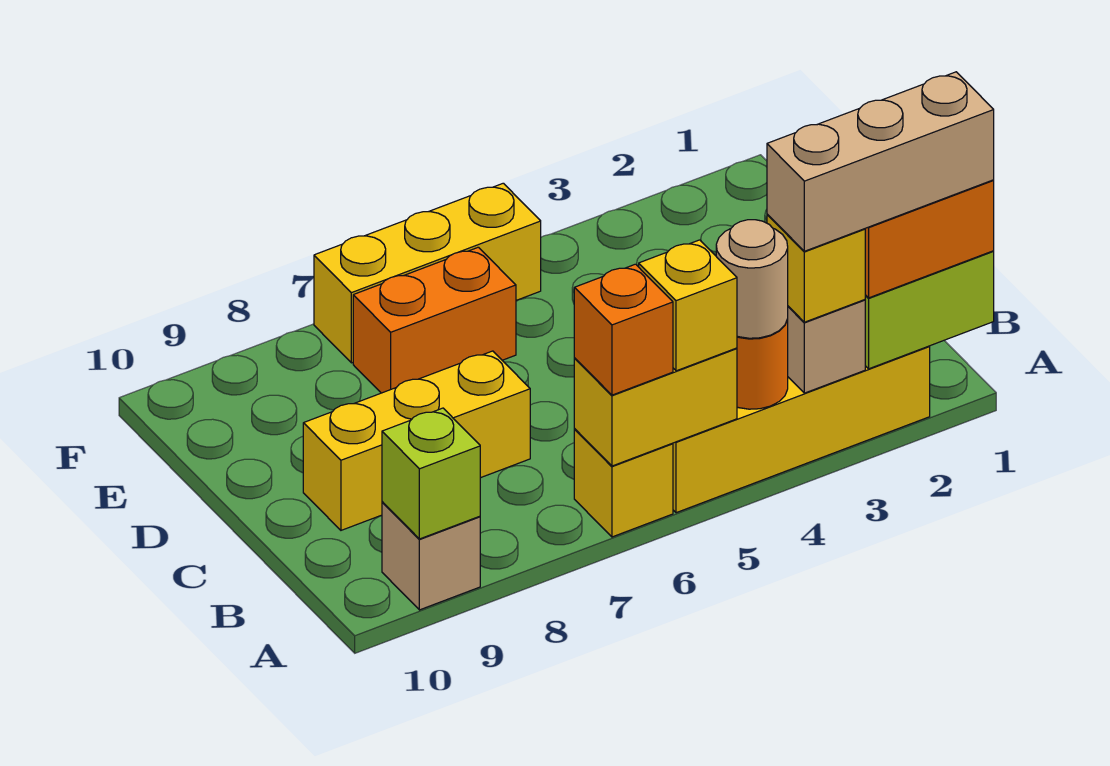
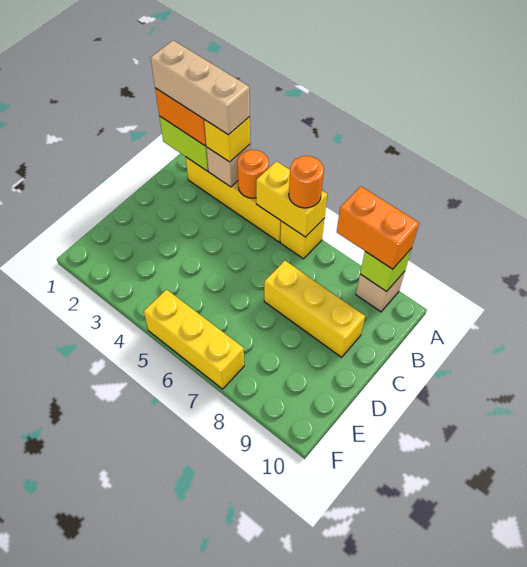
tan 1x1 round brick [716,220,788,338] -> none
yellow 1x1 brick [639,240,737,371] -> none
orange 1x1 brick [574,264,673,395] -> orange 1x1 round brick [289,156,324,208]
orange 1x2 brick [353,247,516,393] -> orange 1x2 brick moved to [337,186,419,269]

